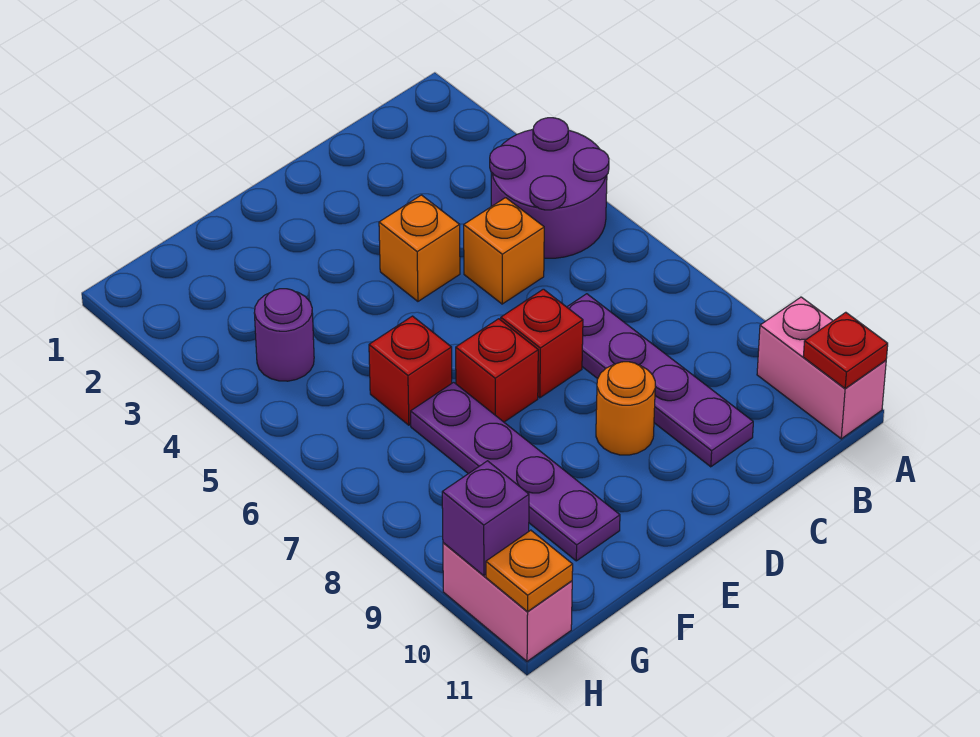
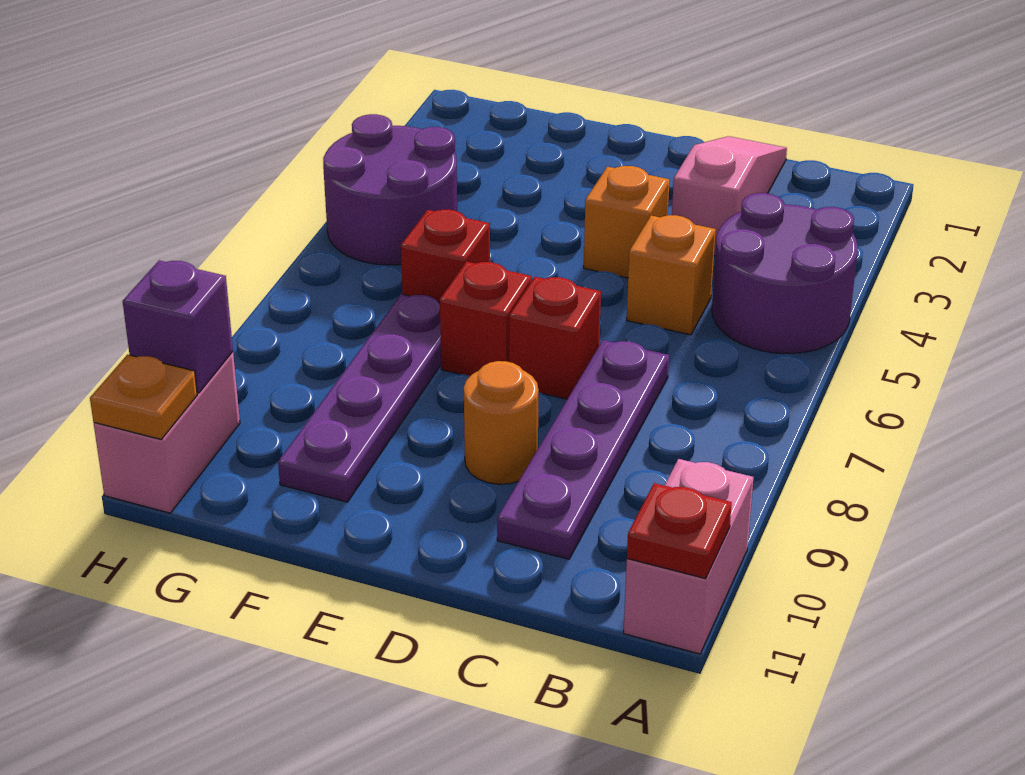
none -> pink 1x3 slope [672,136,787,256]
purple 1x1 round brick [254,289,314,381] -> purple 2x2 round brick [323,114,457,265]

